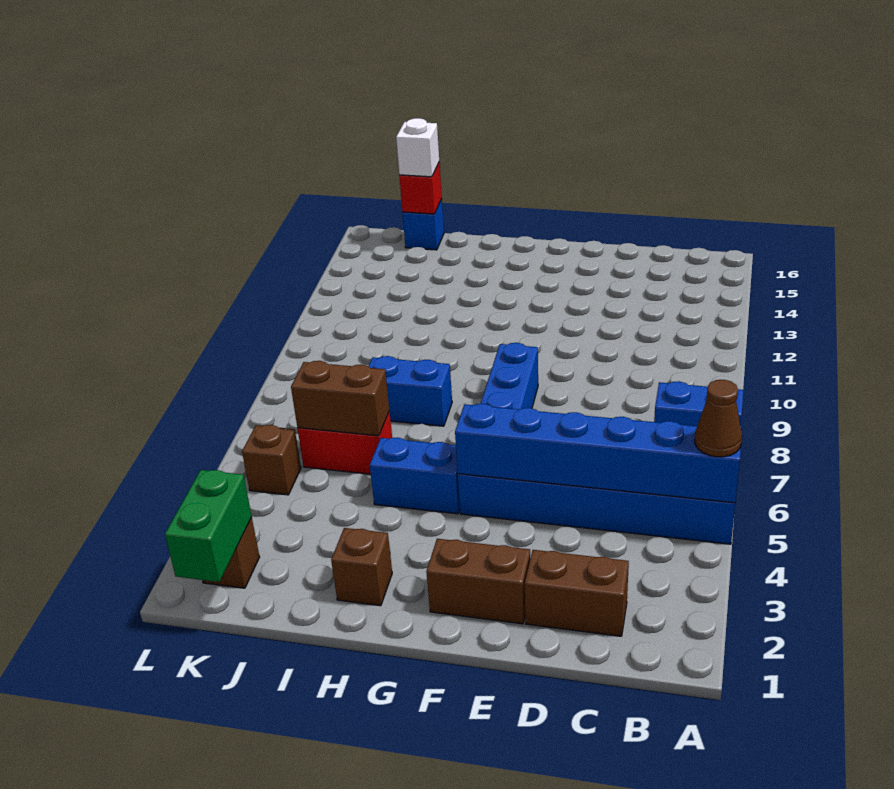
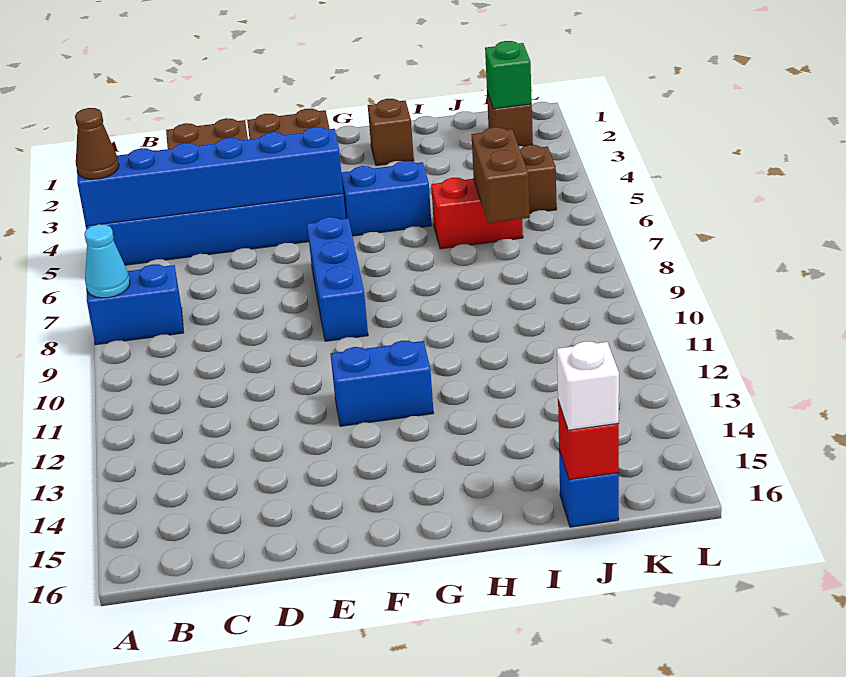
none -> cyan 1x1 cone [84,224,130,298]
blue 1x2 brick [369,356,452,426] -> blue 1x2 brick moved to [330,341,434,426]
brown 1x2 brick [291,361,389,436] -> brown 1x2 brick turned to [471,127,530,223]
green 1x2 brick [165,470,252,582] -> green 1x1 brick [485,41,532,109]

